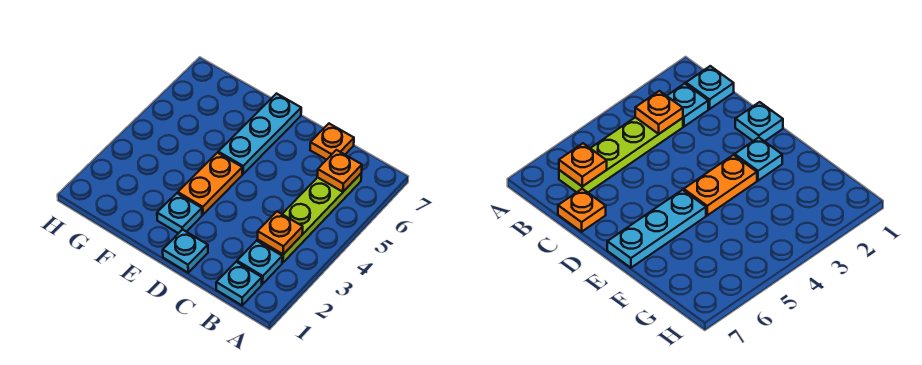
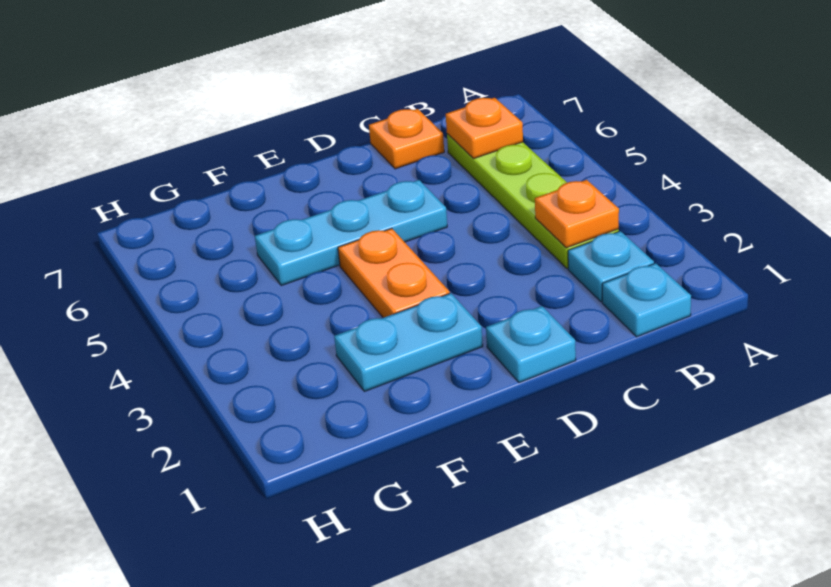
cyan 1x1 plate [157,193,202,233] -> cyan 1x2 plate [334,293,483,392]
cyan 1x3 plate [218,94,301,174] -> cyan 1x3 plate turned to [255,180,447,286]

